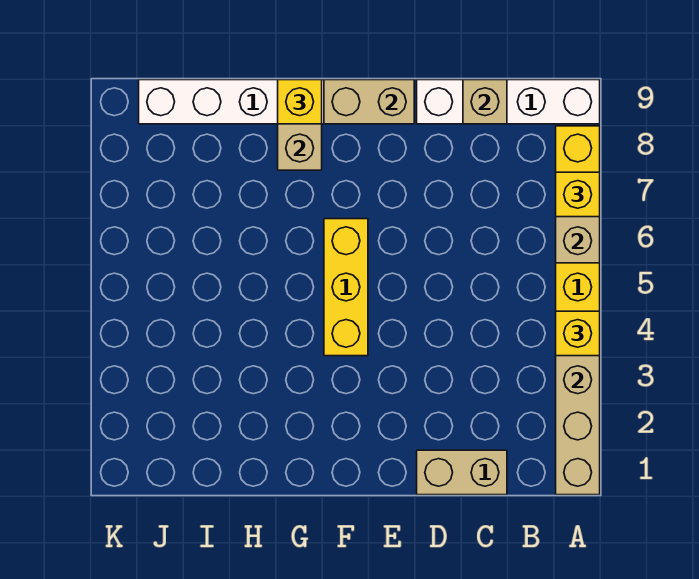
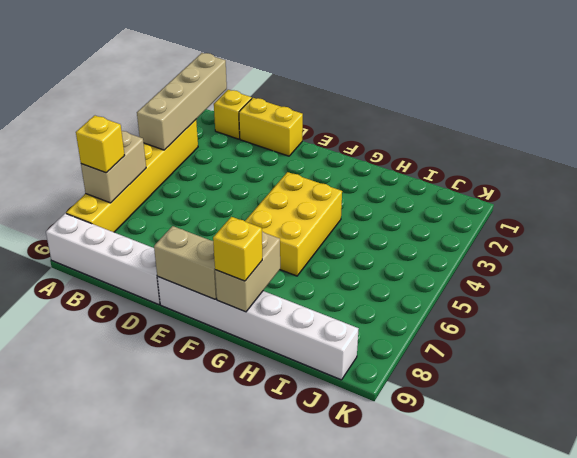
yellow 1x1 brick [556,311,600,356] -> yellow 1x1 brick moved to [214,90,252,139]
tan 1x2 brick [417,450,507,495] -> yellow 1x2 brick [239,98,303,156]
tan 1x1 brick [463,80,507,124] -> none
yellow 1x3 brick [324,219,368,356] -> yellow 2x3 brick [245,172,342,276]

